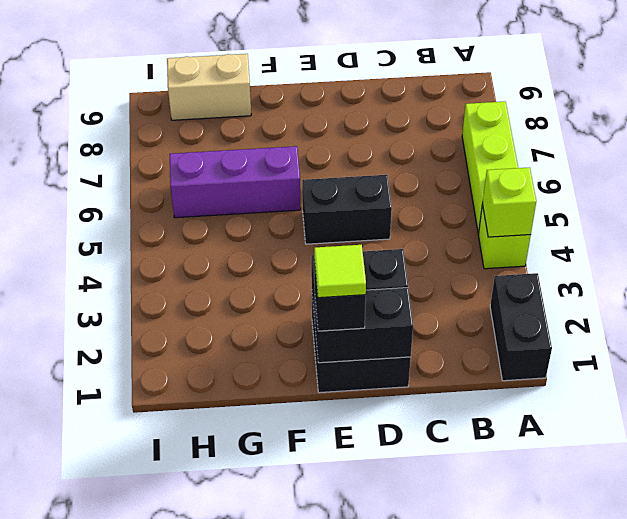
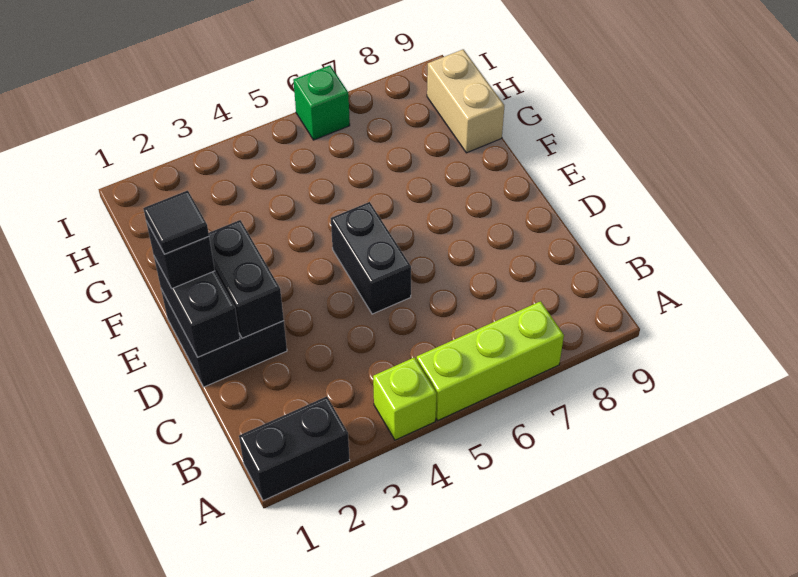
lime 1x1 brick [483,167,536,237] -> none
lime 1x1 tile [314,245,366,298] -> black 1x1 tile [143,190,209,254]
purple 1x3 brick [170,146,301,218] -> none
none -> green 1x1 brick [293,65,350,140]

